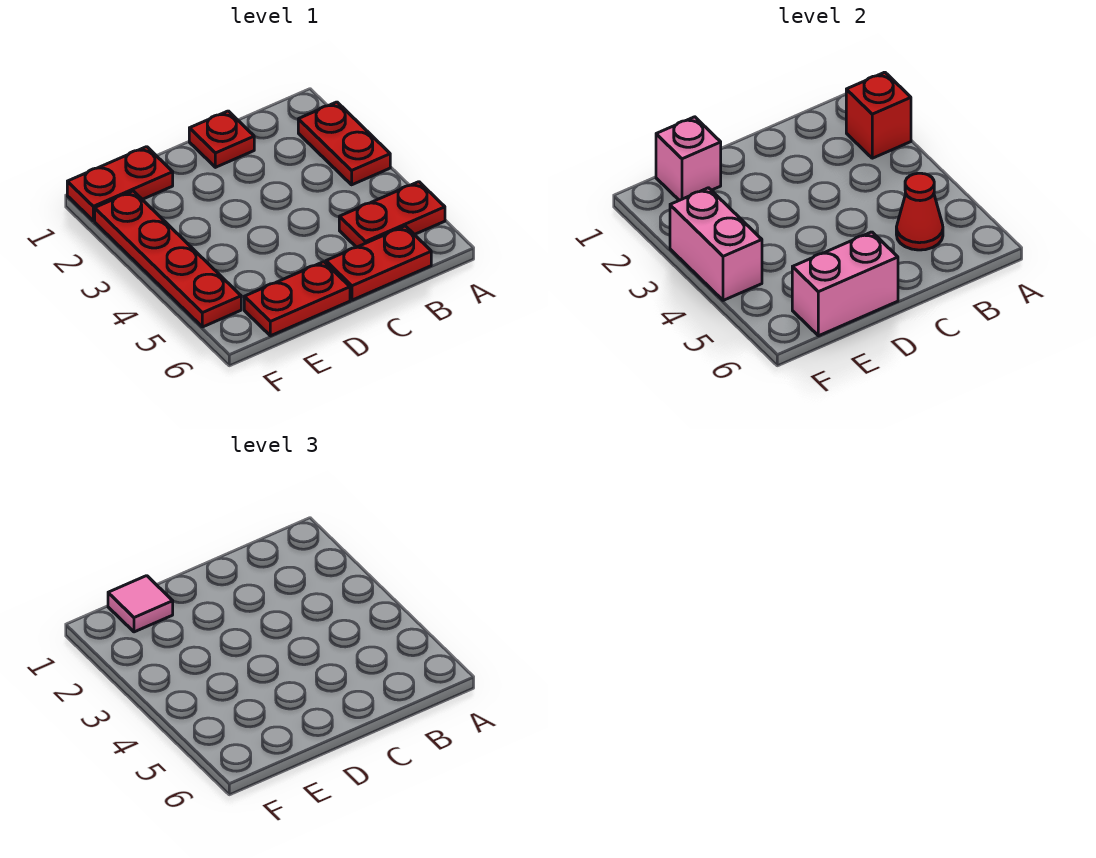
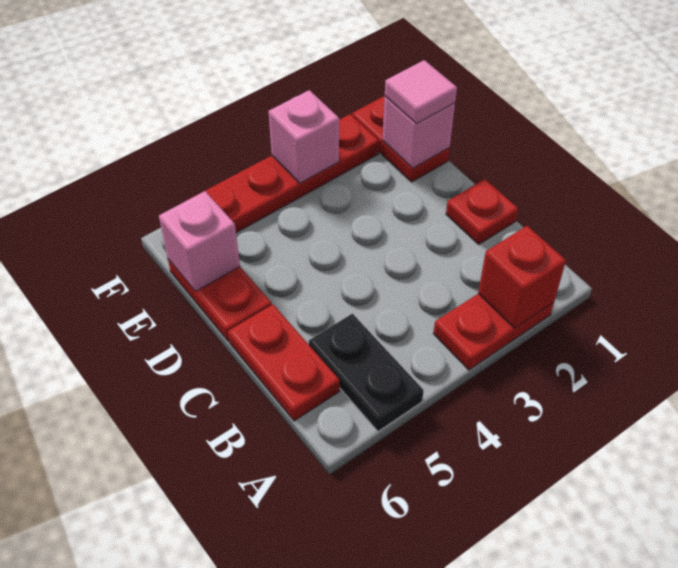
red 1x2 plate [339,182,445,247] -> black 1x2 plate [309,314,424,431]
red 1x1 cone [896,173,943,250] -> none
pink 1x2 brick [792,232,898,336] -> pink 1x1 brick [159,191,240,291]
pink 1x2 brick [670,188,762,300] -> pink 1x1 brick [269,90,339,183]

